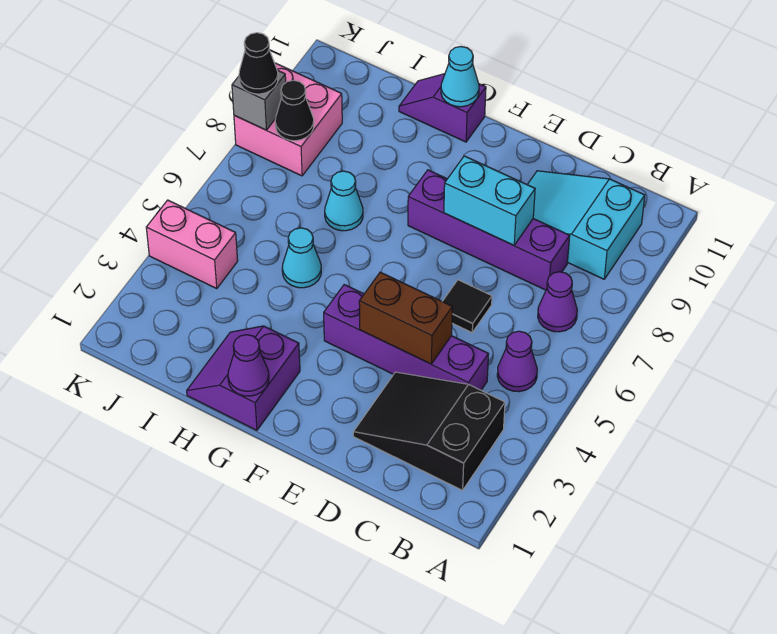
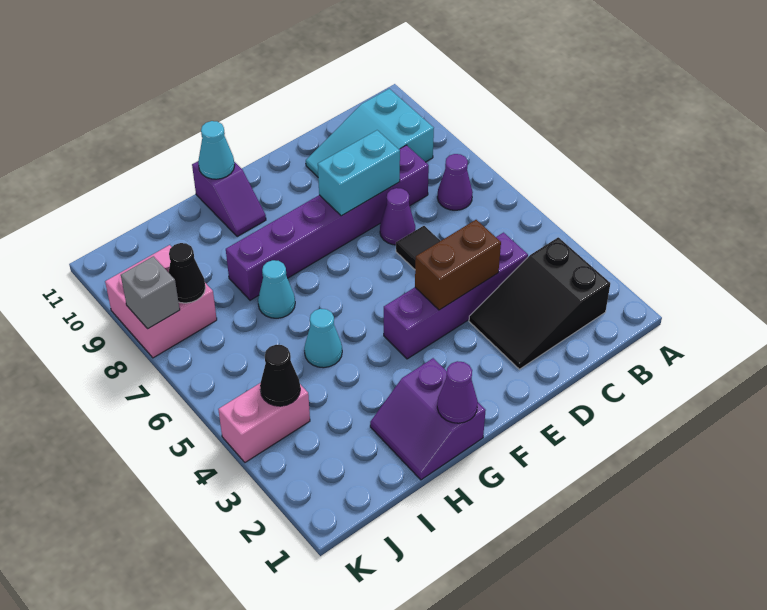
purple 1x1 cone [497,331,537,392] -> purple 1x1 cone moved to [380,188,415,245]
purple 1x4 brick [408,170,570,290] -> purple 1x6 brick [226,145,429,300]
purple 1x2 slope [399,74,486,142] -> purple 1x2 slope turned to [192,161,266,237]
black 1x1 cone [239,33,278,94] -> black 1x1 cone moved to [260,345,300,406]

